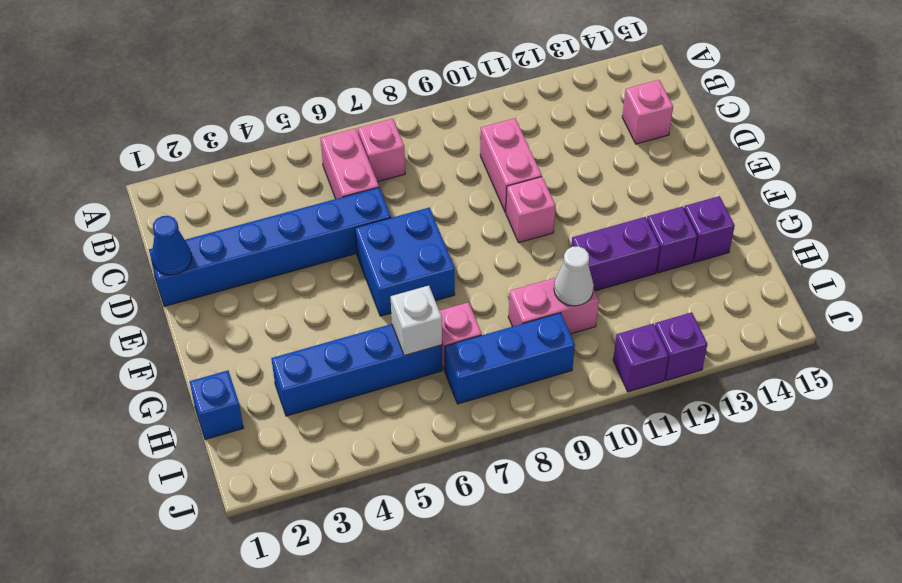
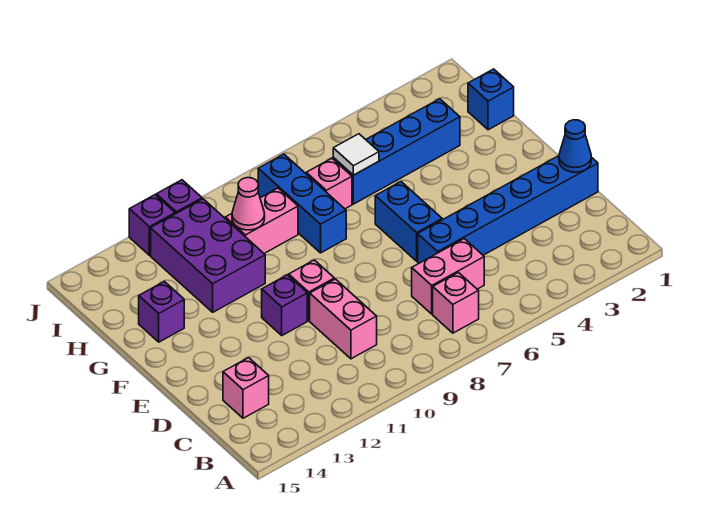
pink 1x2 brick [321,128,379,199] -> pink 1x2 brick turned to [412,239,484,314]
blue 2x2 brick [355,207,455,316] -> blue 1x2 brick [375,182,442,261]
purple 1x2 brick [571,217,660,291] -> purple 2x3 brick [151,199,265,312]
purple 1x1 brick [647,206,697,273] -> purple 1x1 brick moved to [262,275,307,335]
white 1x1 brick [391,286,442,356] -> white 1x1 tile [333,134,379,175]
white 1x1 cone [554,246,594,306] -> pink 1x1 cone [232,178,265,230]
blue 1x3 brick [445,313,575,404] -> blue 1x3 brick turned to [258,154,346,253]

